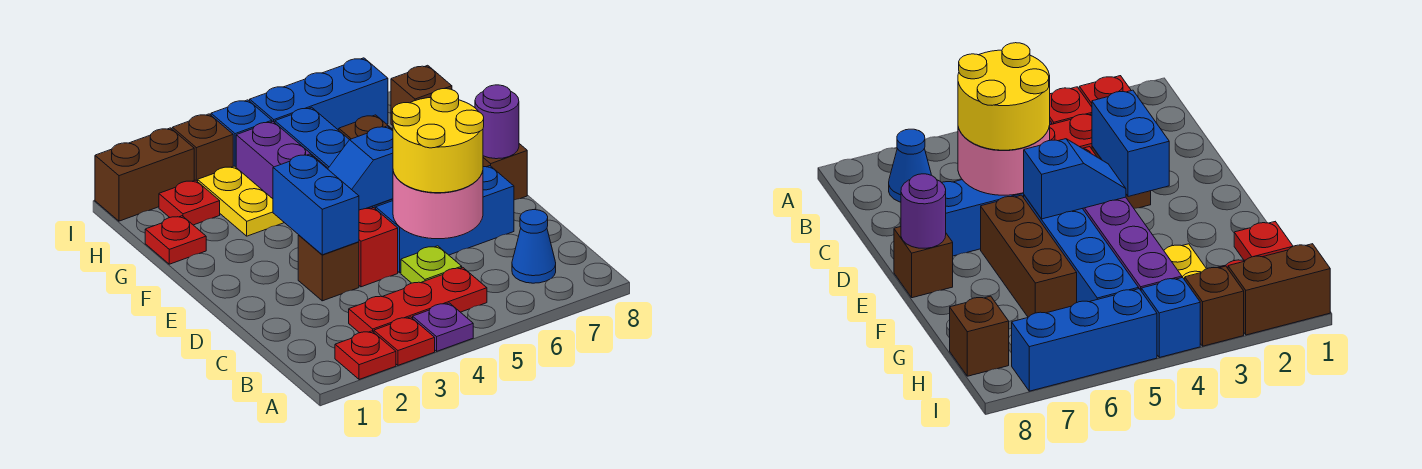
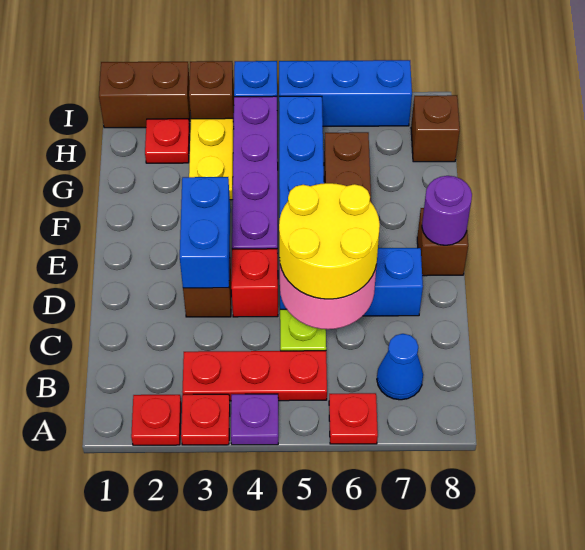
blue 1x2 slope [328,126,393,210] -> none
red 1x1 plate [145,216,206,264] -> red 1x1 plate moved to [329,393,378,444]

